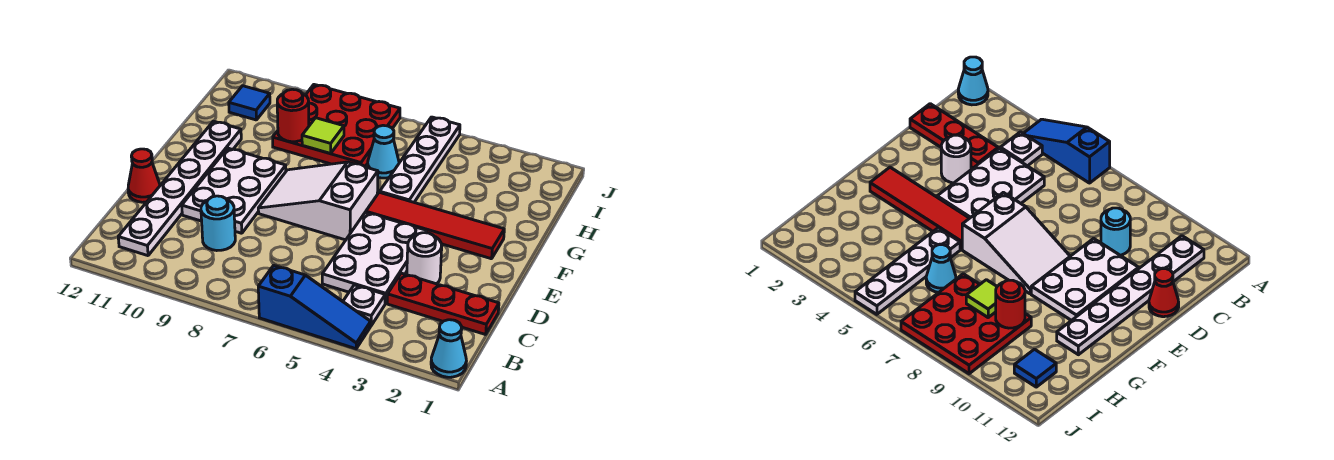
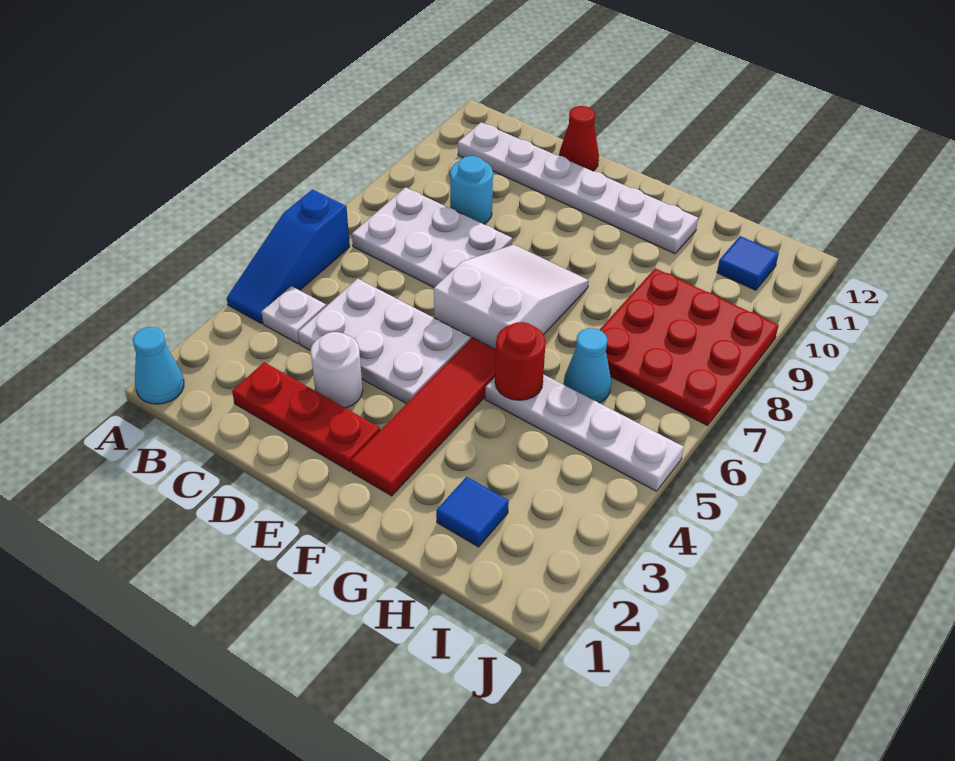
red 1x3 plate [387,273,499,335] -> red 1x3 plate turned to [232,362,380,471]
white 2x3 plate [182,148,286,233] -> white 2x3 plate moved to [352,187,512,287]
none -> blue 1x1 tile [436,477,509,547]
lime 1x1 tile [302,118,344,154] -> none
red 1x1 round brick [277,89,309,142] -> red 1x1 round brick moved to [495,322,546,400]

